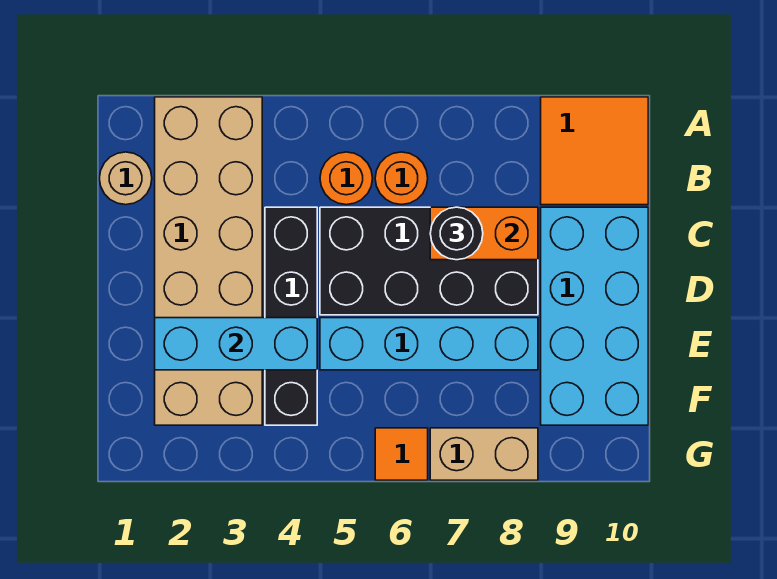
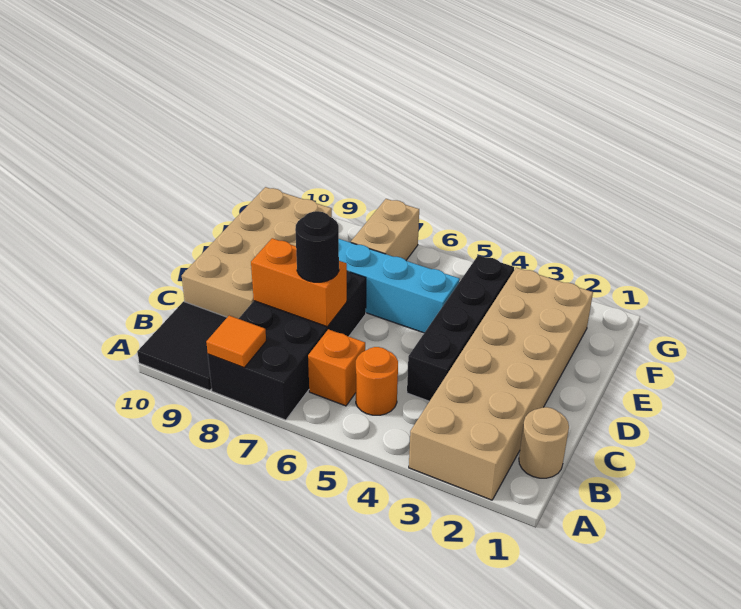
orange 2x2 tile [541,97,648,205] -> black 2x2 tile [137,302,227,390]
orange 1x1 round brick [375,152,428,205] -> orange 1x1 brick [308,329,365,406]
black 2x4 brick [320,207,538,315] -> black 2x4 brick turned to [208,270,366,420]
cyan 2x4 brick [541,207,648,425] -> tan 2x4 brick [182,187,332,319]
cyan 1x3 brick [155,318,317,370] -> none
orange 1x1 tile [375,428,428,480] -> orange 1x1 tile moved to [206,316,266,368]
tan 1x2 brick [430,428,538,480] -> tan 1x2 brick turned to [351,199,419,260]

